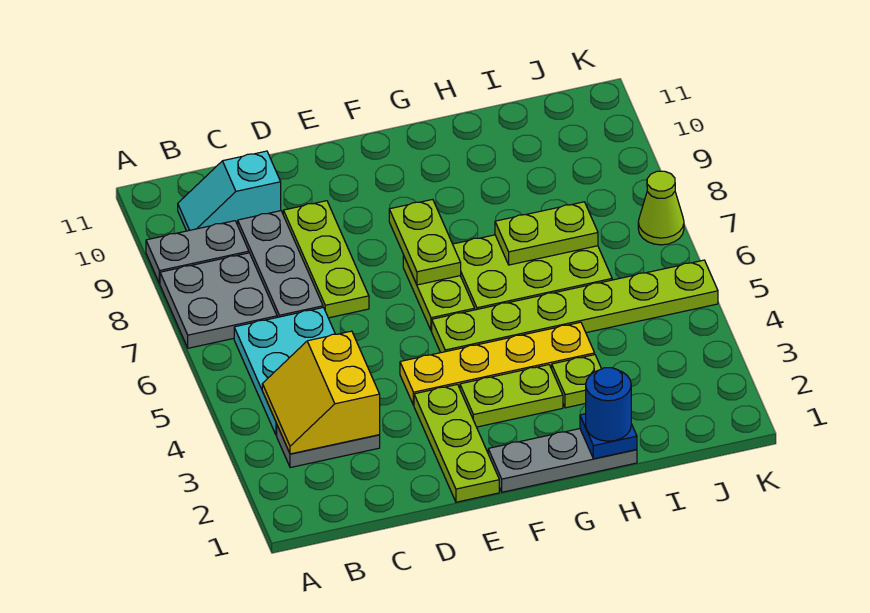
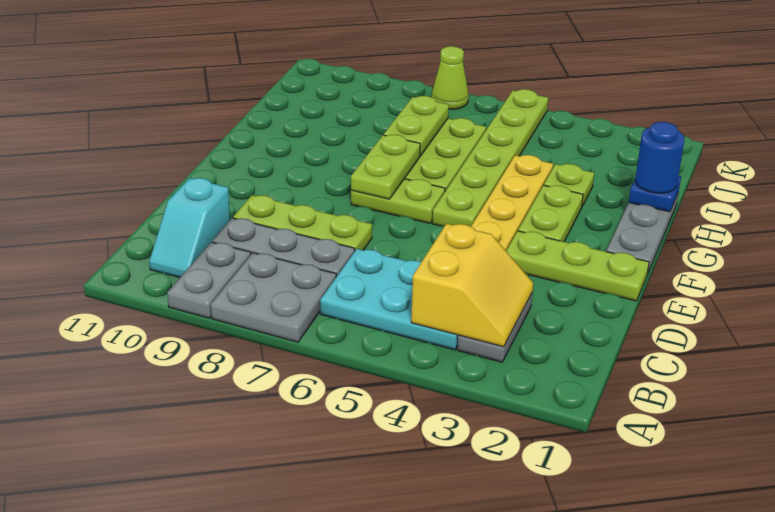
yellow 2x2 slope [262,331,380,454] -> yellow 2x2 slope turned to [411,224,533,347]
lime 1x2 plate [389,199,461,285] -> lime 1x2 plate turned to [351,135,420,199]

